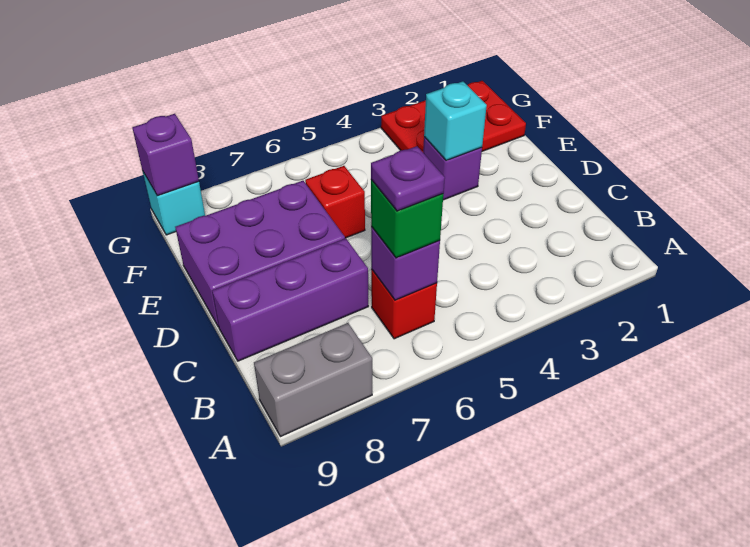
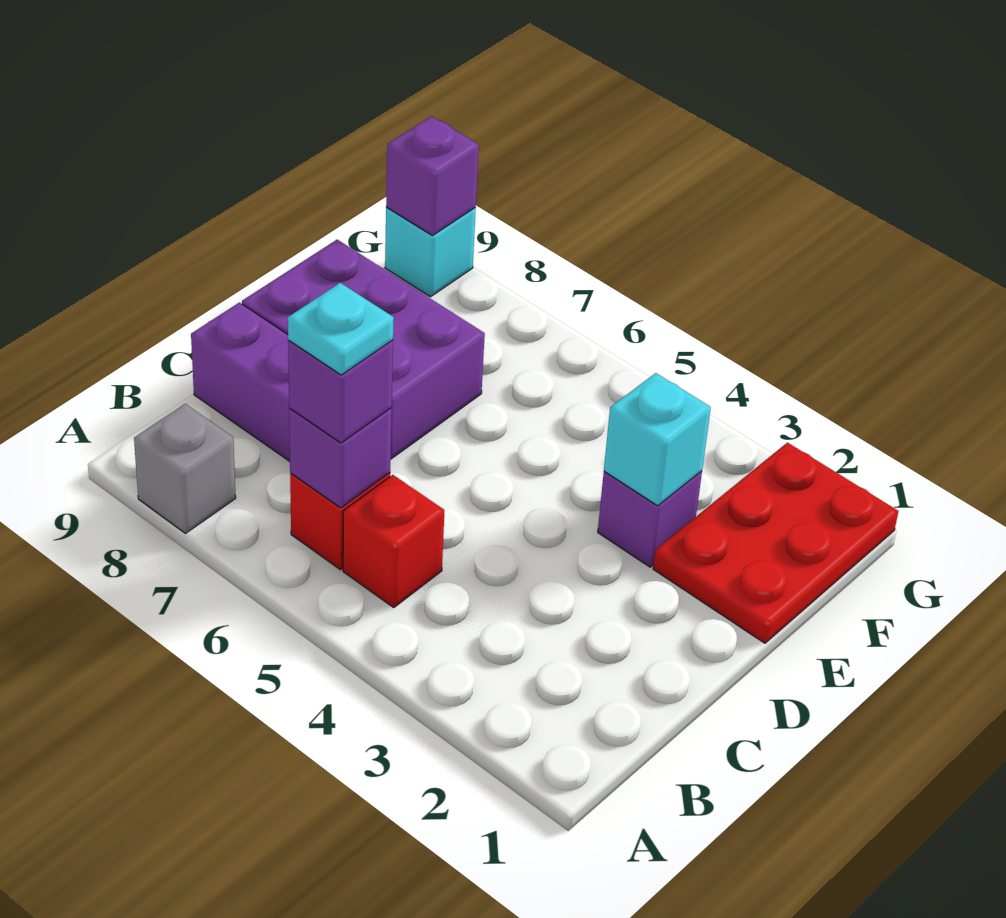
grey 1x2 brick [254,323,372,437] -> grey 1x1 brick [134,404,236,533]
green 1x1 brick [371,180,443,258] -> purple 1x1 brick [288,340,393,443]
purple 1x1 plate [371,146,445,211] -> cyan 1x1 plate [288,283,394,375]
red 1x1 brick [305,166,365,238] -> red 1x1 brick moved to [343,475,444,607]
red 2x3 plate [381,81,526,152] -> red 2x3 plate turned to [653,443,898,643]

